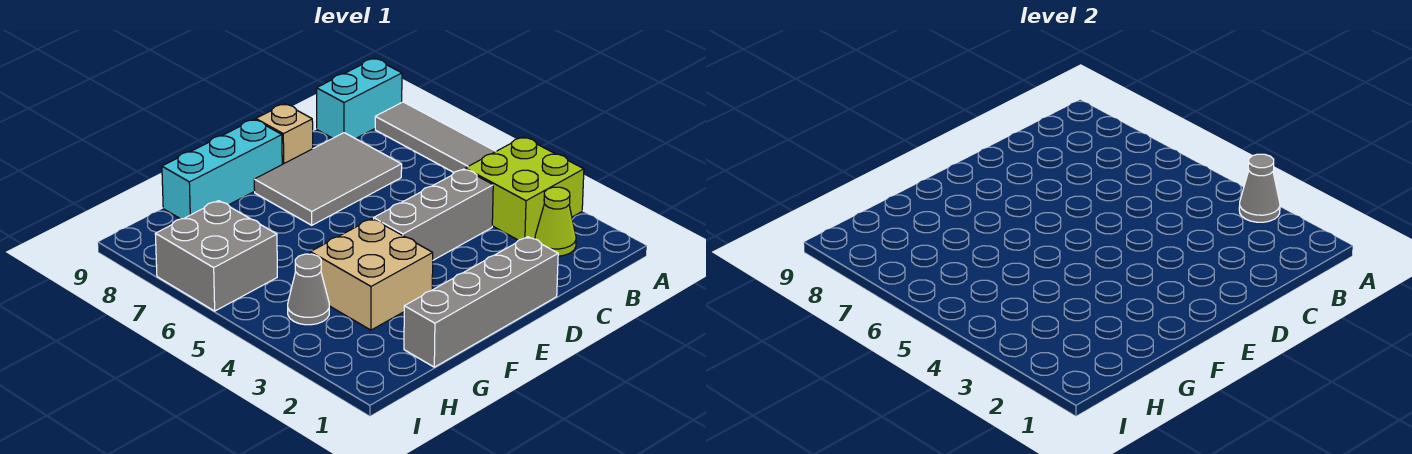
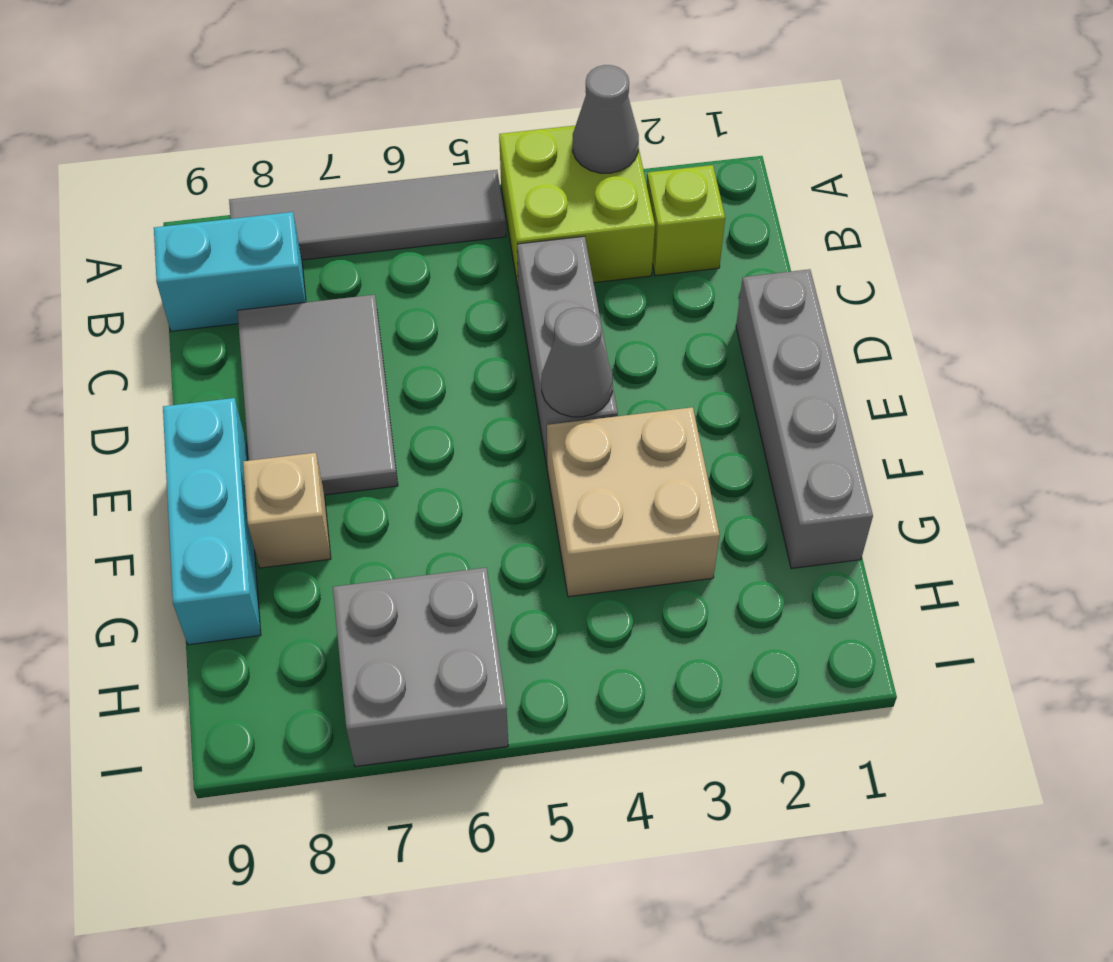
cyan 1x2 brick [316,58,402,139] -> cyan 1x2 brick turned to [154,212,306,331]
lime 1x1 cone [535,187,576,256] -> lime 1x1 brick [647,165,725,276]
tan 1x1 brick [256,104,313,164] -> tan 1x1 brick moved to [243,453,331,568]
grey 1x1 cone [288,254,329,325] -> grey 1x1 cone moved to [541,308,613,417]

